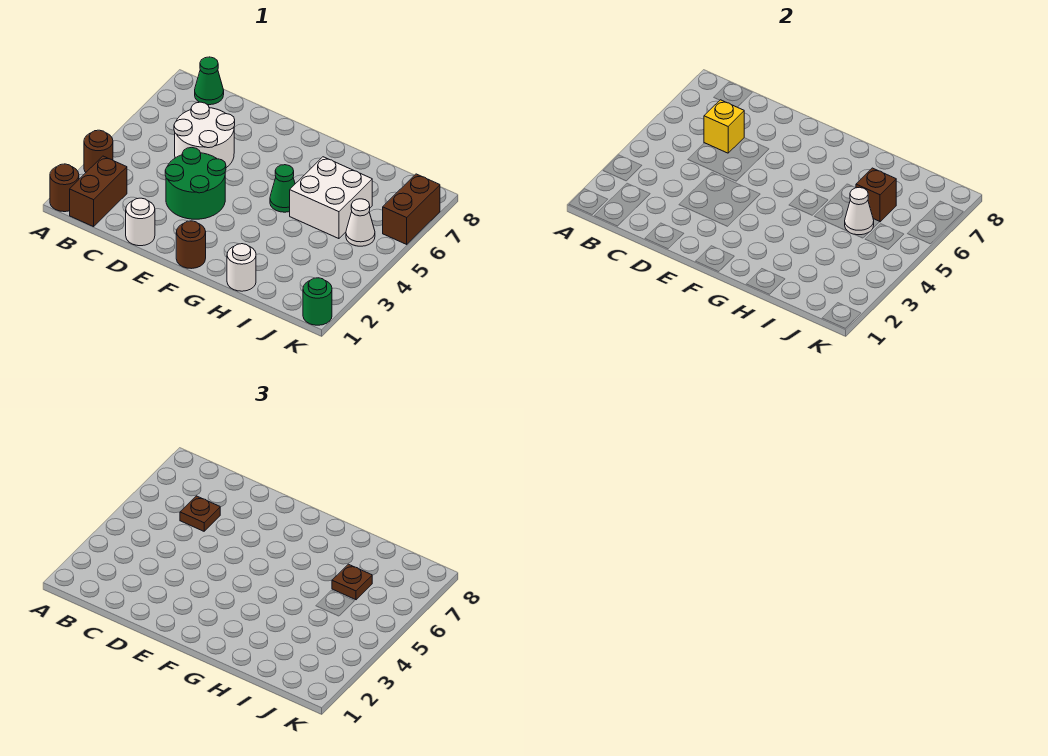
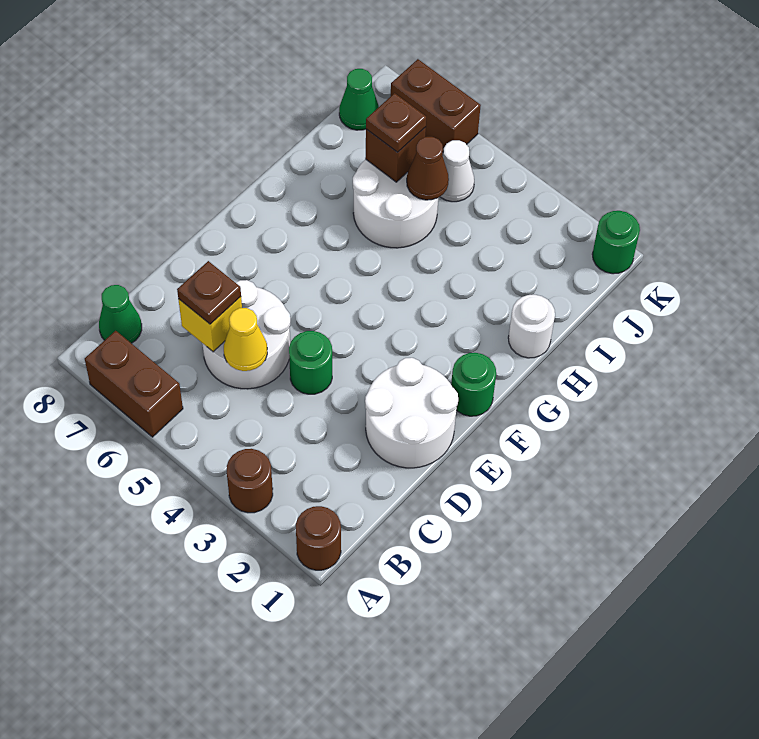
brown 1x2 brick [70,156,127,227] -> brown 1x2 brick moved to [85,331,183,437]
none -> yellow 1x1 cone [224,308,267,371]
white 1x1 round brick [126,198,155,246] -> white 2x2 round brick [365,358,458,468]
green 2x2 round brick [165,148,226,219] -> green 1x1 round brick [289,331,332,394]
brown 1x1 round brick [176,221,206,269] -> green 1x1 round brick [451,353,496,416]
green 1x1 cone [270,165,295,212] -> green 1x1 cone moved to [339,69,379,130]
white 2x2 brick [290,157,372,239] -> white 2x2 round brick [353,159,438,248]
white 1x1 cone [845,187,874,235] -> brown 1x1 cone [407,137,449,200]

